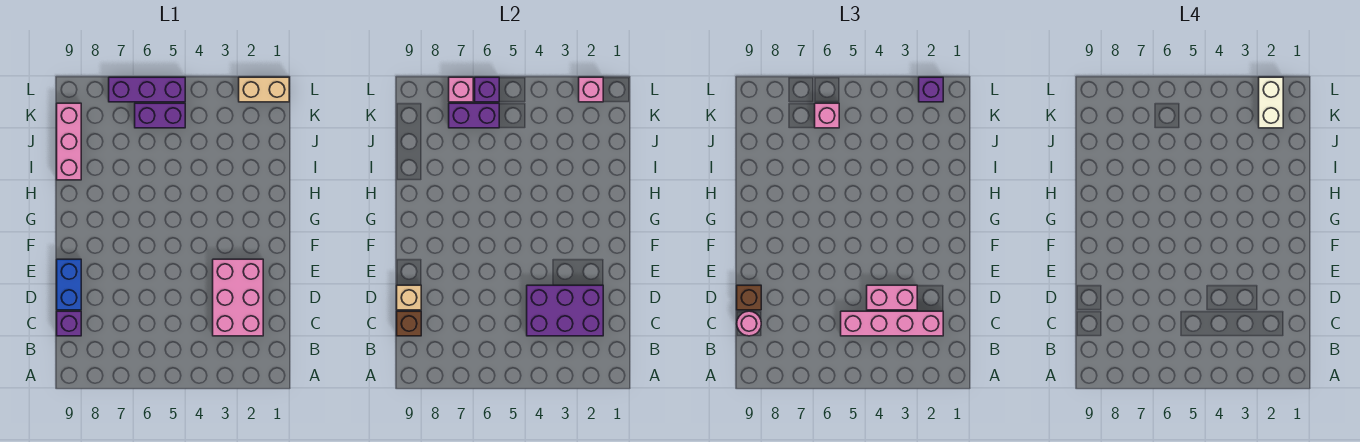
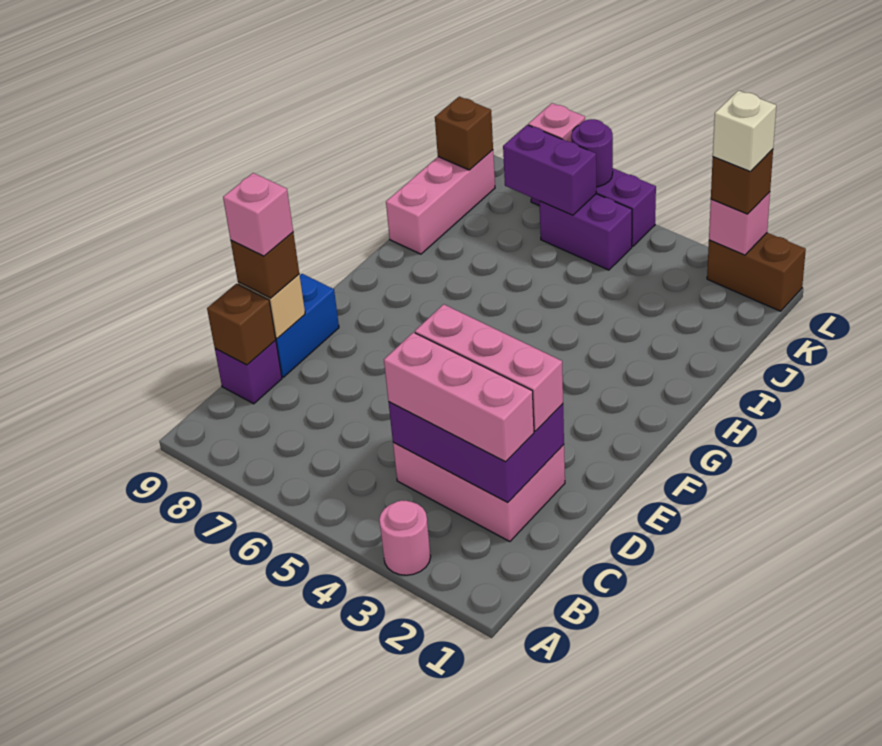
pink 2x3 brick [213,259,263,336] -> pink 2x3 brick turned to [393,443,565,542]
pink 1x4 brick [841,311,943,336] -> pink 1x3 brick [384,332,534,462]
pink 1x1 round brick [737,311,761,336] -> pink 1x1 round brick moved to [379,501,431,575]
pink 1x2 brick [867,285,917,310] -> pink 1x3 brick [415,304,563,431]
white 1x2 brick [1259,77,1283,128] -> white 1x1 brick [713,90,776,172]
pink 1x1 brick [815,103,839,128] -> pink 1x1 brick moved to [223,173,293,256]
none -> brown 1x1 brick [435,97,493,170]
tan 1x2 brick [239,77,289,102] -> brown 1x2 brick [707,233,806,311]
purple 1x1 brick [919,77,943,102] -> brown 1x1 brick [711,149,773,214]
purple 1x1 brick [475,77,499,102] -> purple 1x1 round brick [571,119,613,187]

